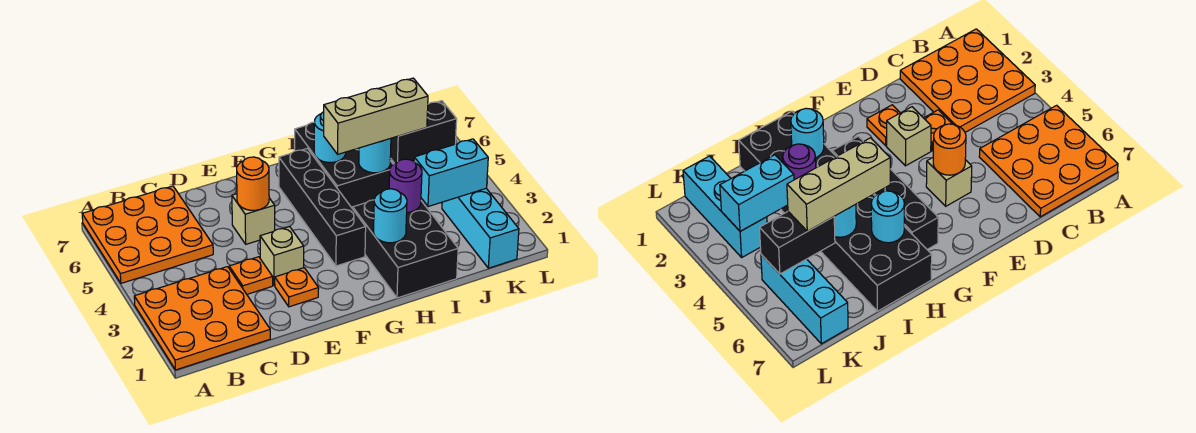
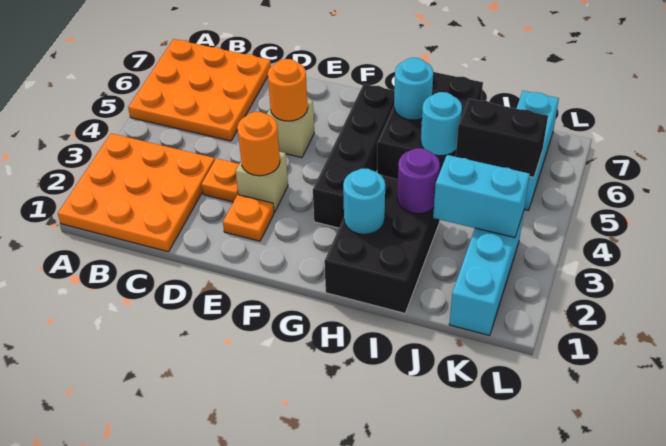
none -> orange 1x1 round brick [237,112,280,176]
tan 1x3 brick [324,78,428,154] -> none

